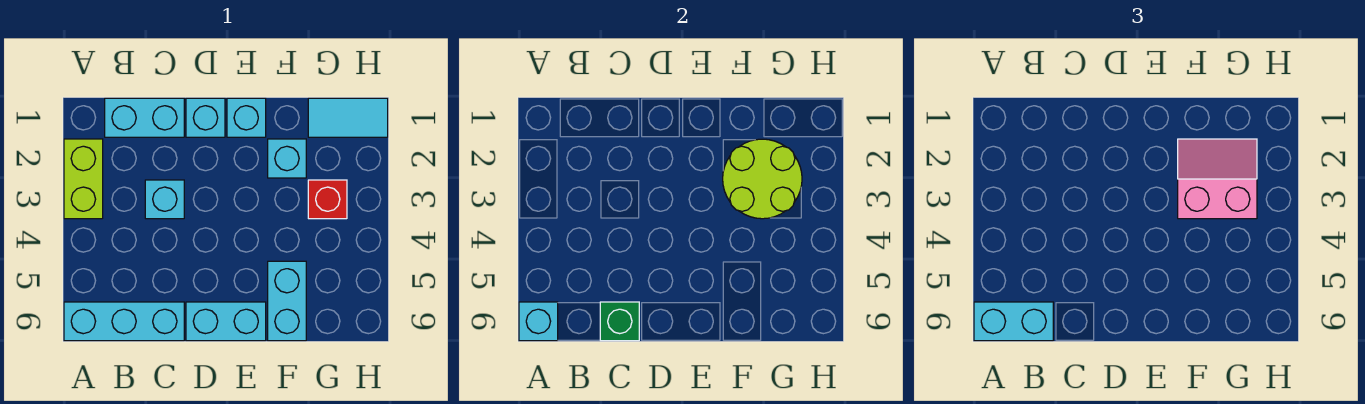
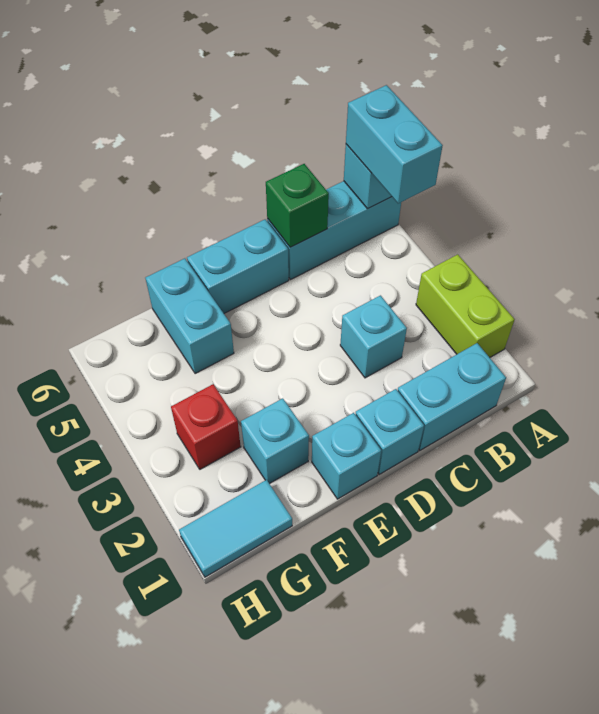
cyan 1x2 brick [974,302,1053,341] -> cyan 1x2 brick turned to [346,85,443,204]
lime 2x2 round brick [723,139,802,219] -> none
pink 2x2 slope [1178,139,1257,219] -> none

